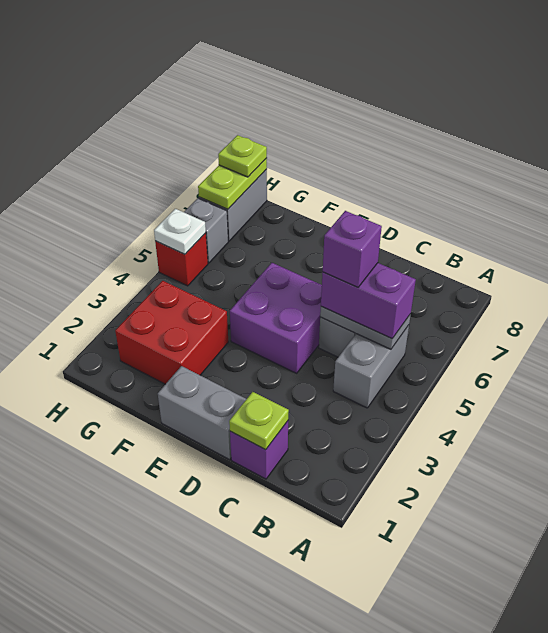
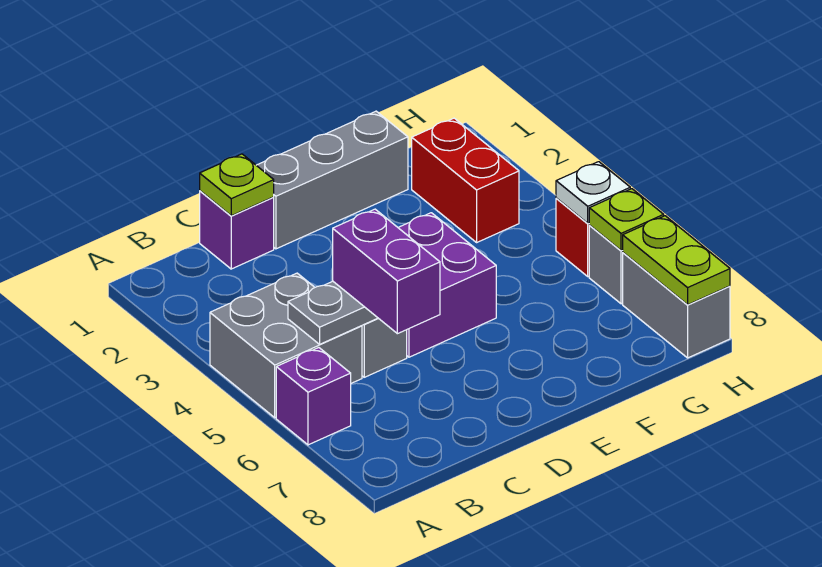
grey 1x2 brick [333,325,409,408] -> grey 2x2 brick [210,273,362,418]
purple 1x2 brick [321,263,416,339] -> purple 1x2 brick turned to [333,209,440,334]
purple 1x1 brick [323,211,382,287] -> purple 1x1 brick moved to [276,348,351,445]
grey 1x2 brick [158,366,246,460] -> grey 1x3 brick [256,111,408,249]
red 2x2 brick [115,281,228,384] -> red 1x2 brick [412,118,519,242]
lime 1x1 plate [218,135,267,177] -> lime 1x1 plate moved to [589,189,664,251]

